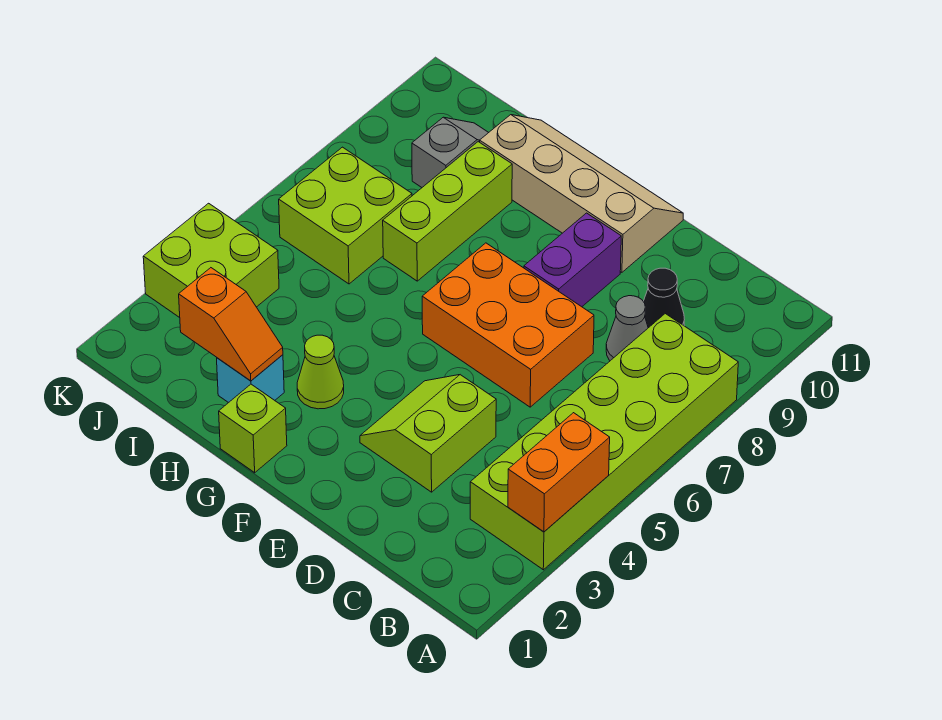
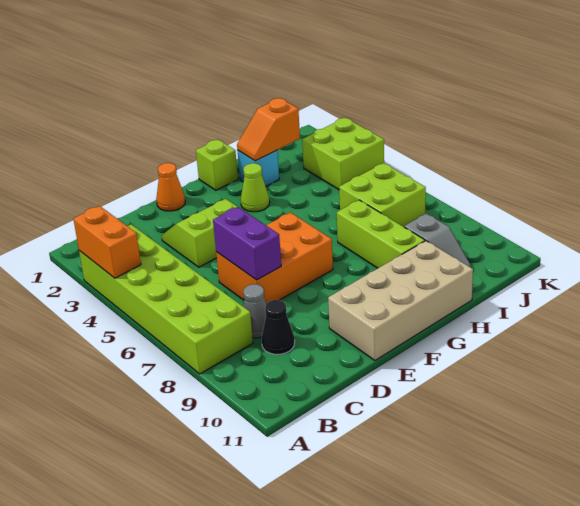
lime 2x2 slope [360,375,496,492] -> lime 2x2 slope turned to [162,199,237,267]
none -> orange 1x1 cone [156,163,185,211]
purple 1x2 brick [524,213,621,307] -> purple 1x2 brick moved to [213,207,281,280]
tan 2x4 slope [480,115,683,272] -> tan 2x4 brick [328,241,473,361]

